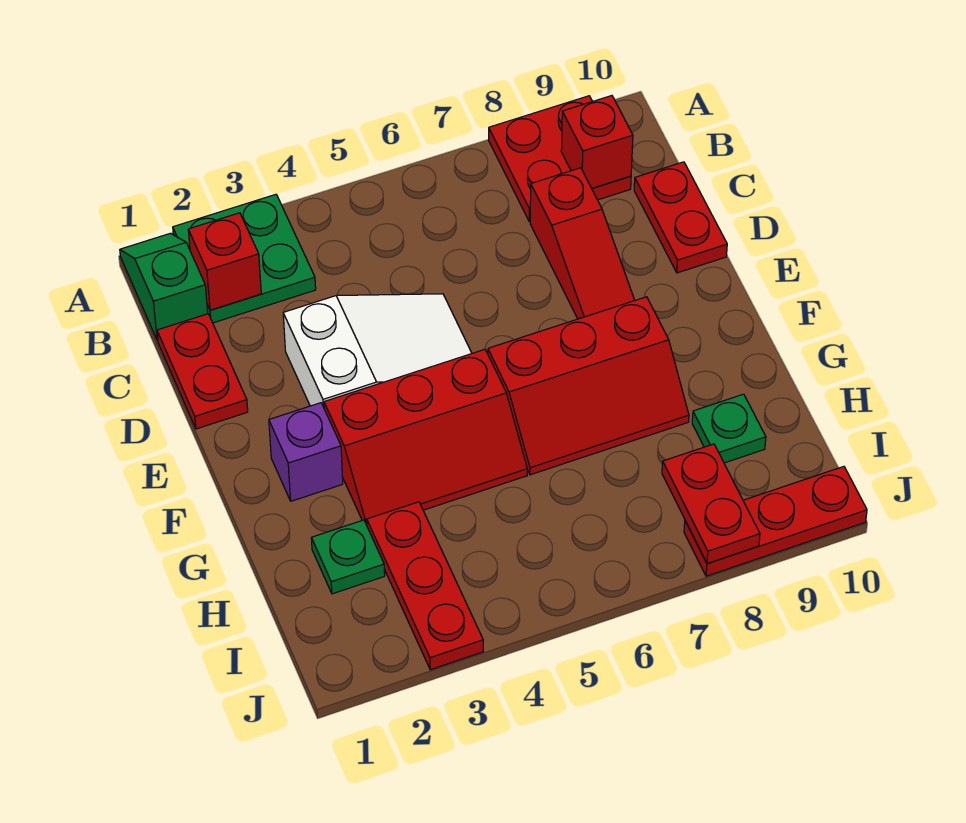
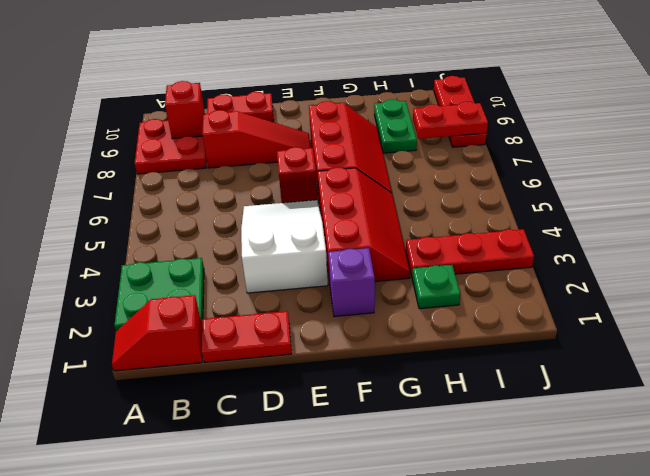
green 1x2 slope [120,233,208,341] -> red 1x2 slope [112,295,202,371]
red 1x1 brick [188,213,261,310] -> red 1x1 brick moved to [277,147,317,203]
green 1x1 plate [692,394,766,463] -> green 1x2 plate [374,99,417,153]

